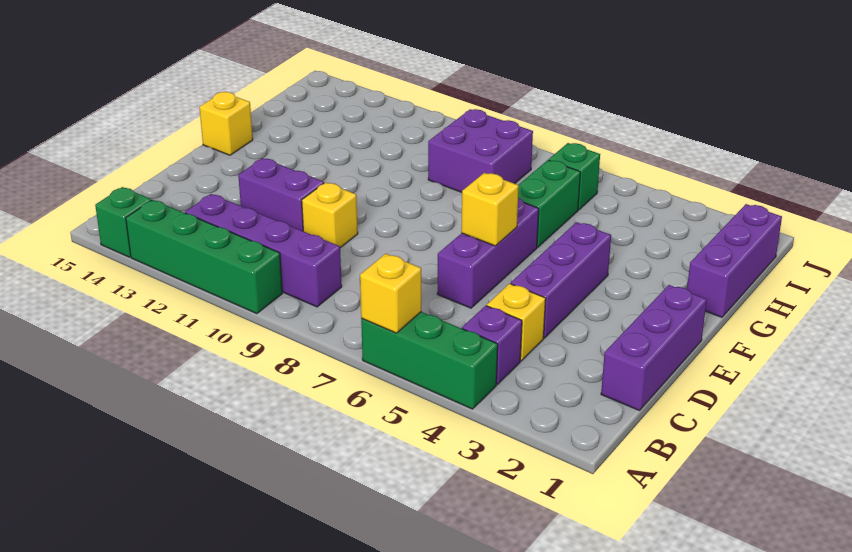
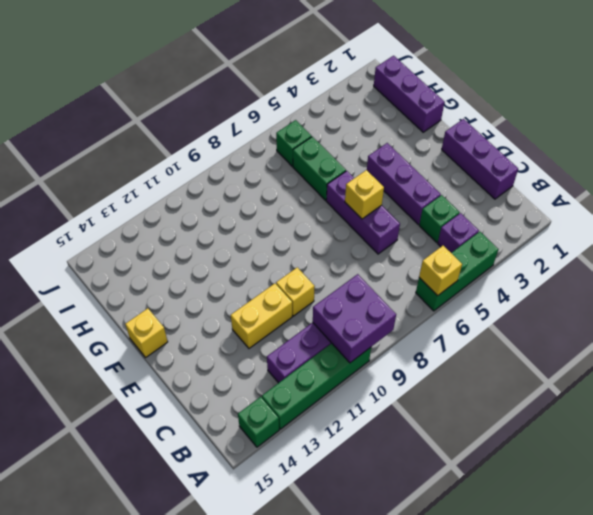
yellow 1x1 brick [487,284,546,361] -> green 1x1 brick [419,195,460,242]
purple 1x2 brick [238,158,324,231] -> yellow 1x2 brick [231,283,292,348]
purple 2x2 brick [428,109,533,192] -> purple 2x2 brick moved to [313,274,396,363]

